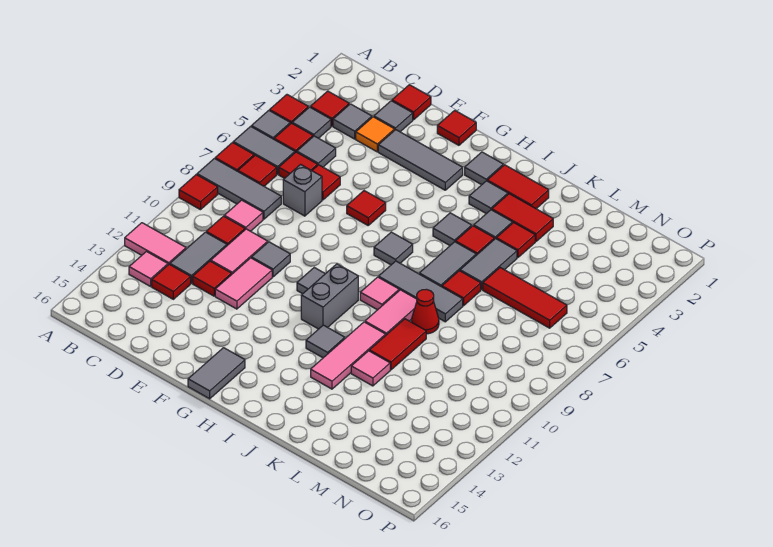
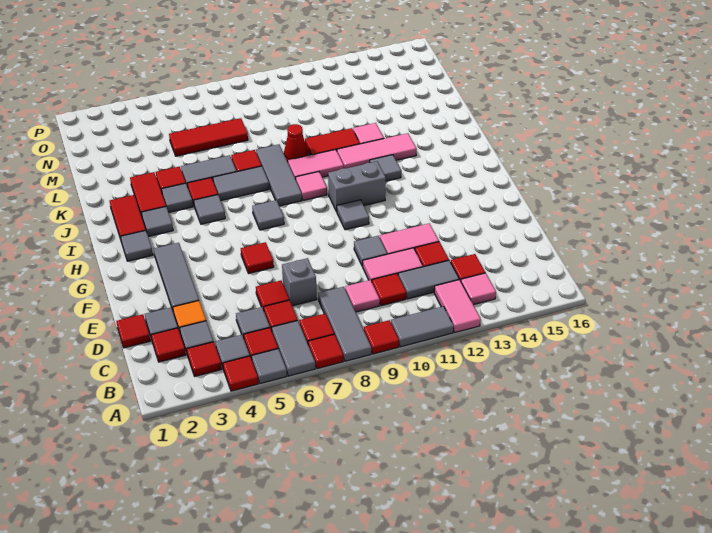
red 1x1 tile [437,110,476,145] -> red 1x1 tile moved to [151,328,186,362]
grey 1x2 tile [188,348,245,399] -> grey 1x2 tile moved to [391,306,454,347]
red 1x3 tile [483,268,567,328] -> red 1x3 tile turned to [169,118,248,156]

